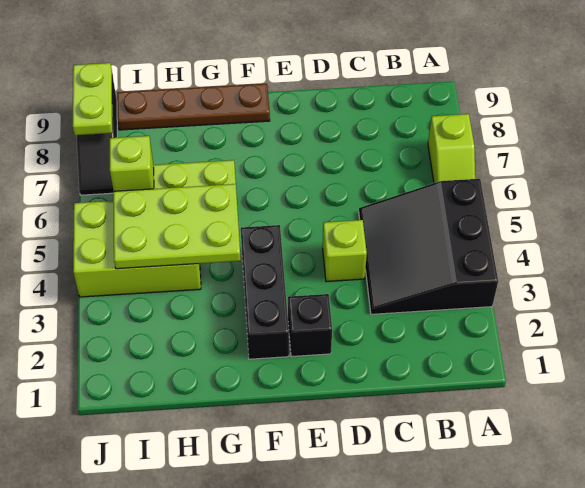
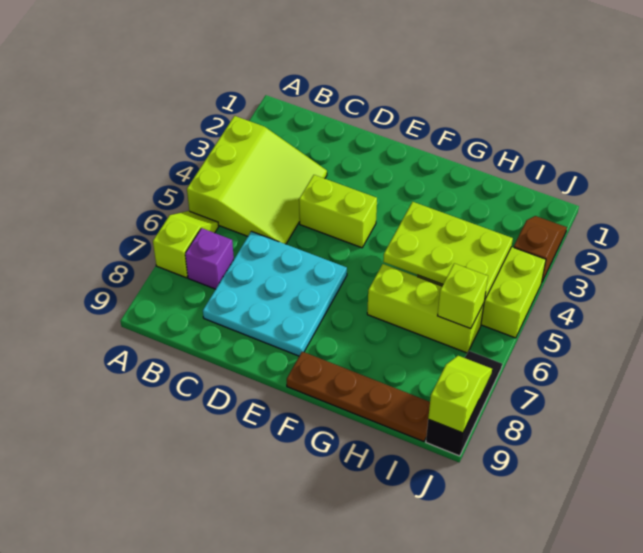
black 3x3 slope [359,179,498,314] -> lime 3x3 slope [187,116,327,244]
none -> purple 1x1 brick [185,228,234,289]
none -> cyan 3x3 plate [203,231,347,356]
lime 1x1 brick [323,220,367,282] -> lime 1x2 brick [299,175,377,248]
black 1x1 brick [288,294,332,357] -> none
black 1x3 brick [241,225,289,359] -> none
none -> brown 1x2 slope [514,216,567,282]
lime 1x2 plate [73,63,113,135] -> lime 1x2 slope [428,356,492,433]

